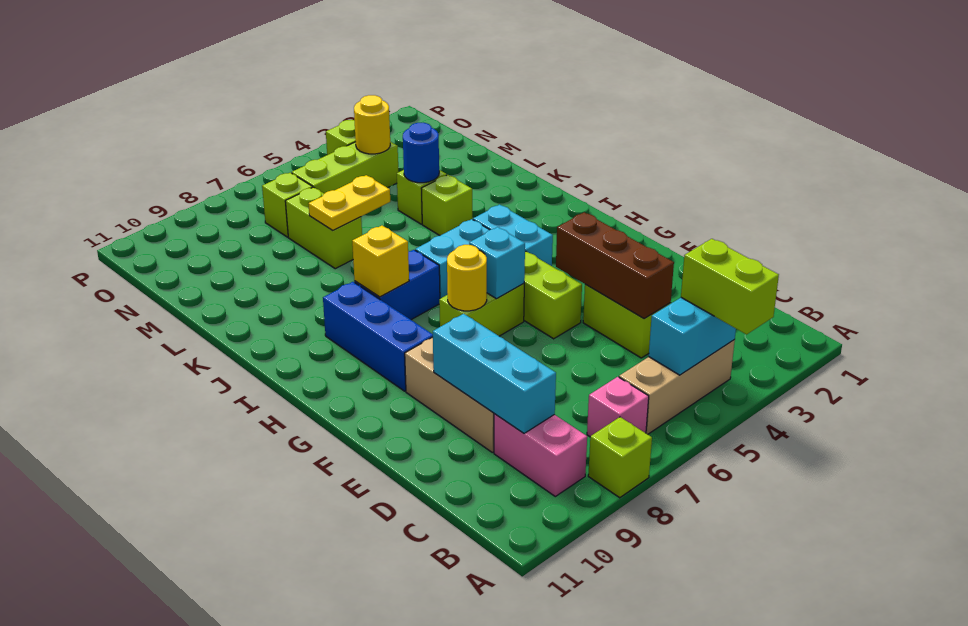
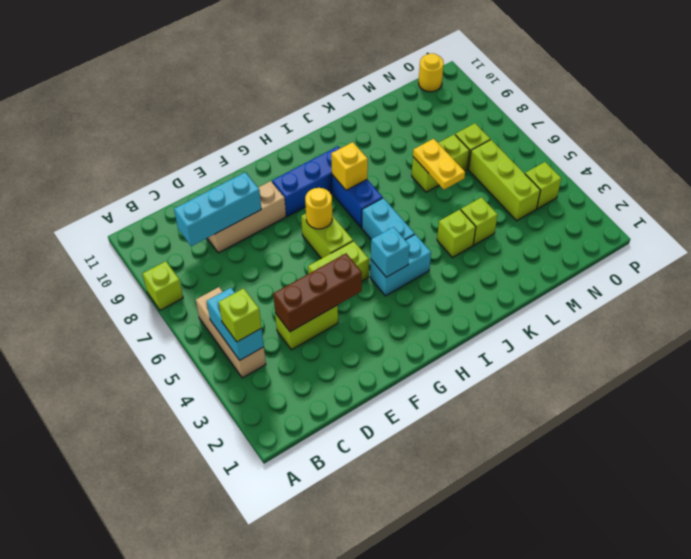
lime 1x2 brick [681,239,779,334] -> lime 1x1 brick [219,288,261,342]
pink 1x1 brick [587,377,649,437] -> none
pink 1x2 brick [494,414,587,496] -> none
cyan 1x1 brick [469,227,525,299] -> cyan 1x1 brick moved to [371,227,410,277]
blue 1x1 round brick [403,123,439,183] -> none
yellow 1x1 round brick [354,95,390,154] -> yellow 1x1 round brick moved to [419,53,444,92]

